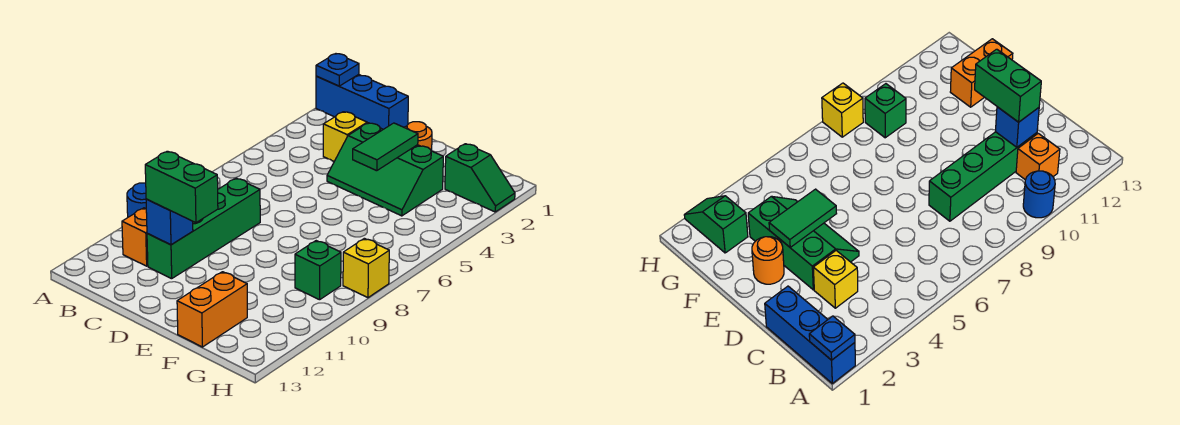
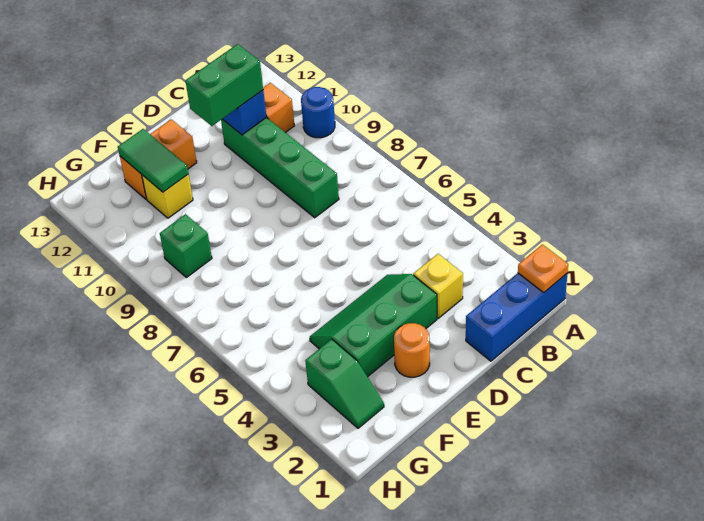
blue 1x1 plate [316,54,359,86] -> orange 1x1 plate [518,244,568,293]
green 1x2 tile [353,123,418,171] -> green 1x2 tile moved to [118,129,188,192]
orange 1x2 brick [177,272,247,347] -> orange 1x2 brick turned to [120,119,197,199]
green 1x2 slope [445,144,515,212] -> green 1x2 slope turned to [305,339,384,428]
yellow 1x1 brick [343,238,389,298] -> yellow 1x1 brick moved to [142,174,193,218]

